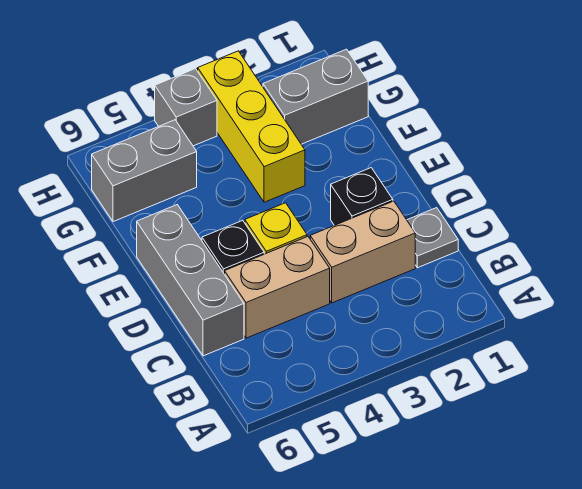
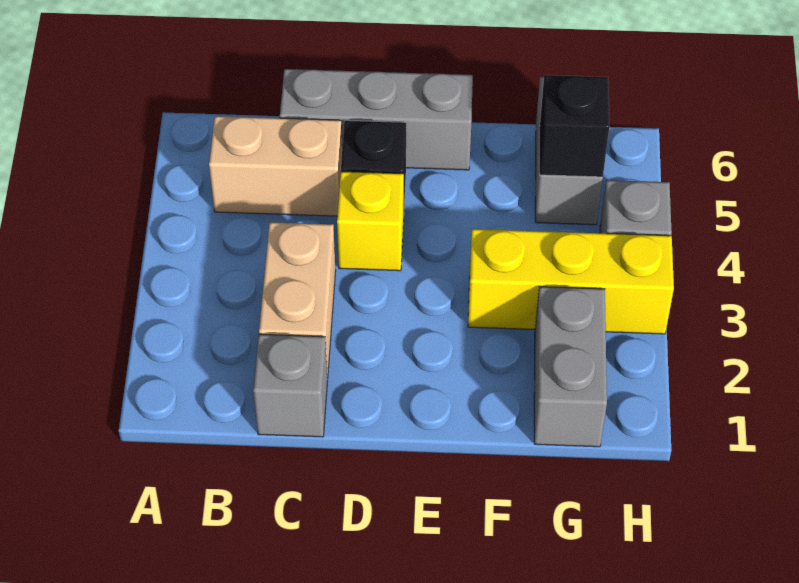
grey 1x1 plate [407,208,458,268] -> grey 1x1 brick [253,334,328,437]
tan 1x2 brick [225,237,330,338] -> tan 1x2 brick turned to [209,116,342,216]
black 1x1 brick [331,168,393,225] -> black 1x1 brick moved to [540,75,609,177]

